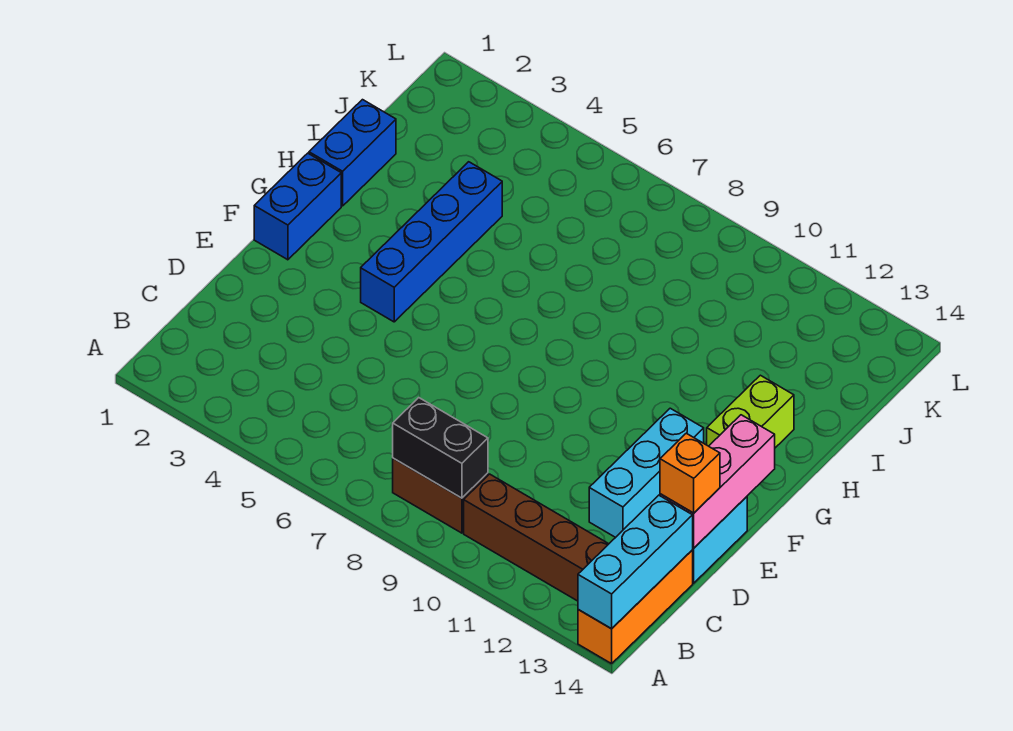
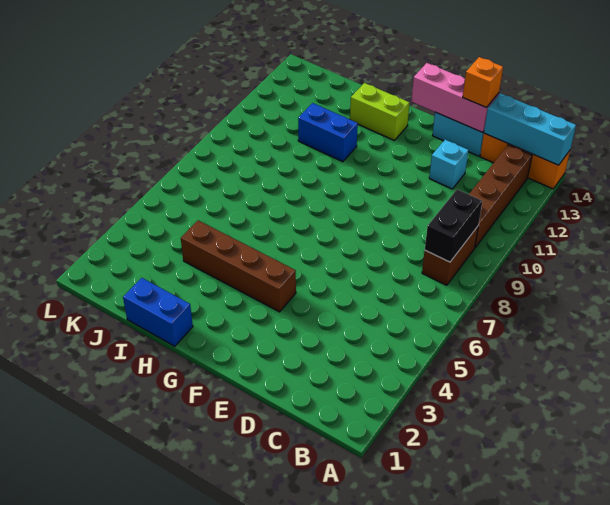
cyan 1x3 brick [589,408,704,537] -> cyan 1x1 brick [429,140,468,189]
blue 1x2 brick [254,153,341,260] -> blue 1x2 brick moved to [298,103,358,162]
blue 1x4 brick [361,162,502,322] -> brown 1x4 brick [181,220,296,312]

